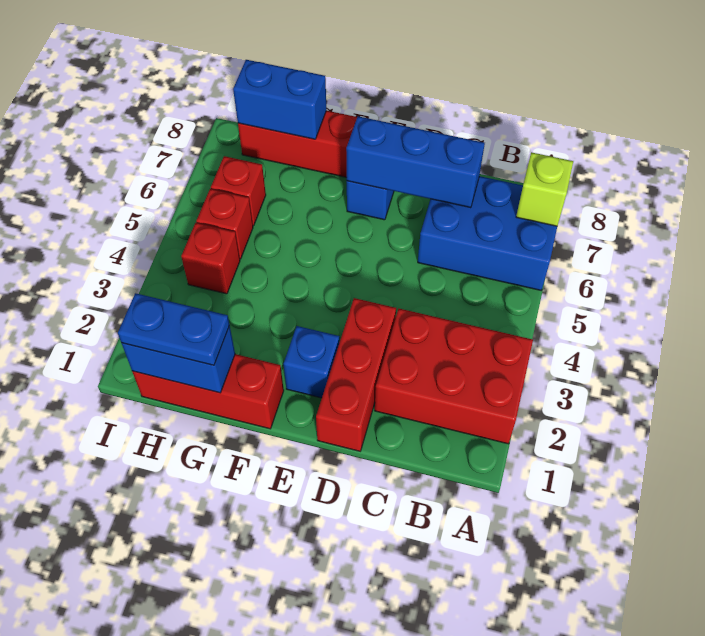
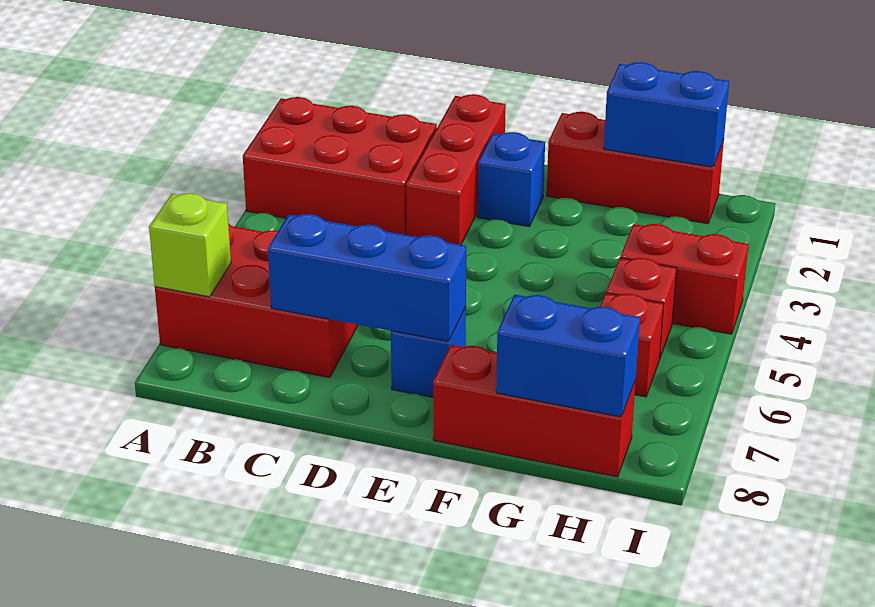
blue 2x3 brick [418,176,557,290] -> red 2x3 brick [155,223,358,378]
blue 1x2 plate [118,293,230,365] -> none
red 1x1 brick [181,223,240,294] -> red 1x2 brick [620,224,748,334]

